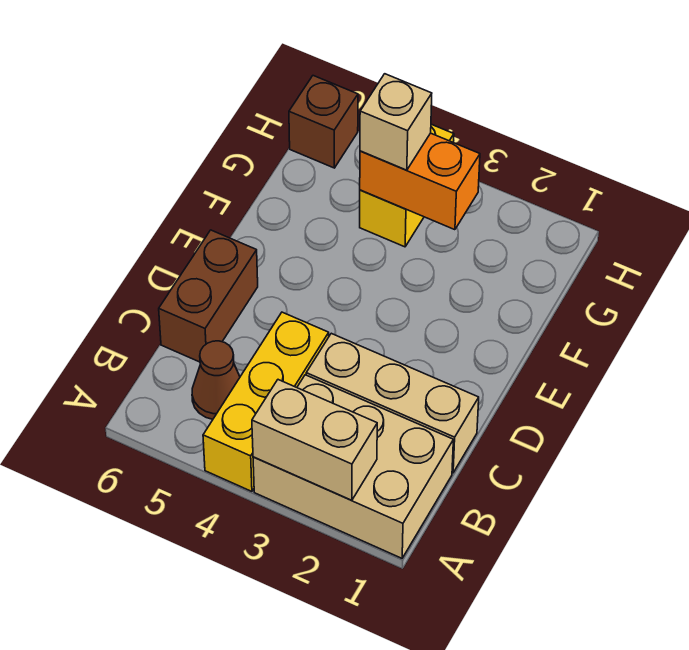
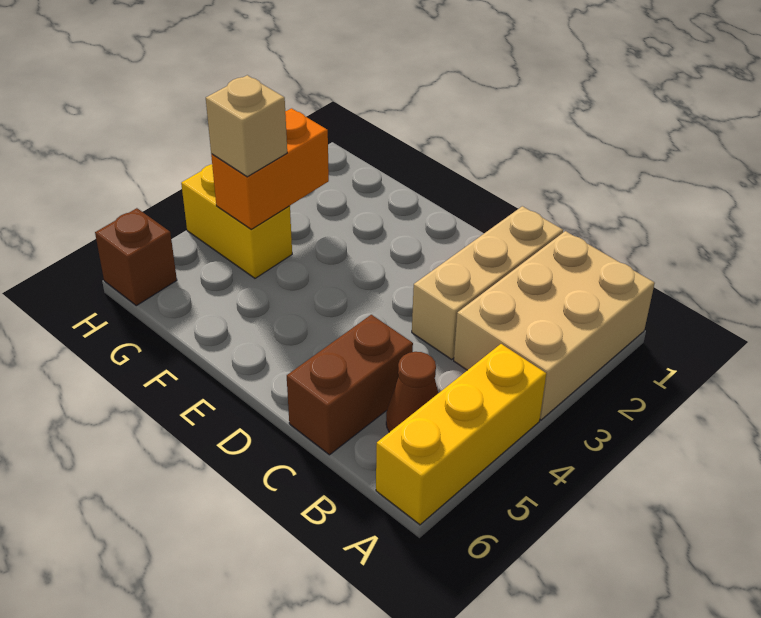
tan 1x2 brick [252,380,377,500] -> none
yellow 1x3 brick [203,312,329,491] -> yellow 1x3 brick turned to [376,344,546,525]
brown 1x2 brick [159,230,258,362] -> brown 1x2 brick turned to [287,315,413,455]

